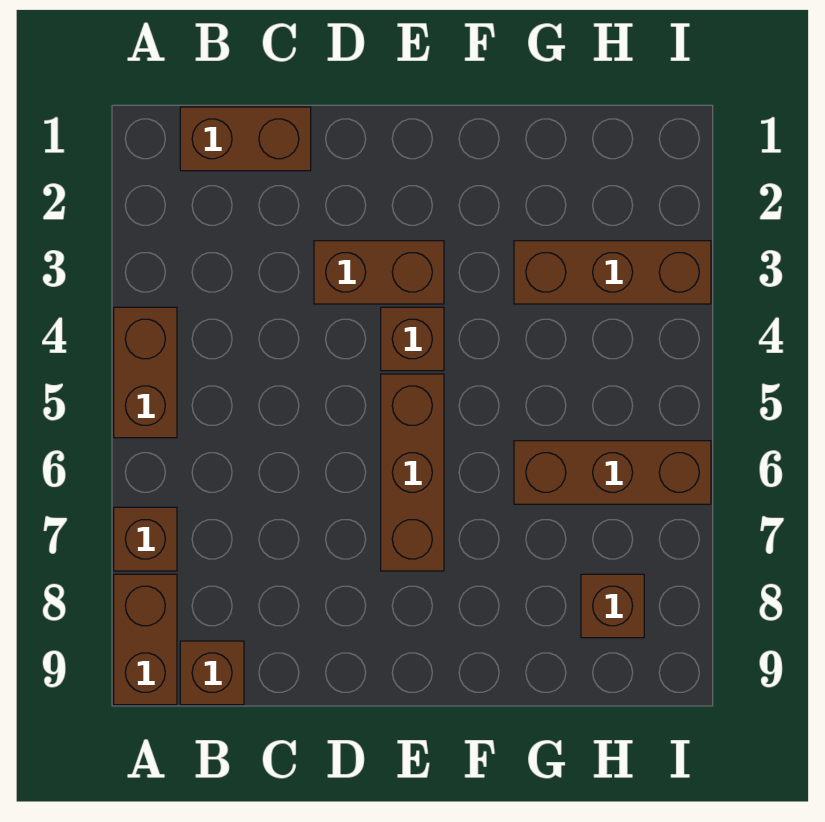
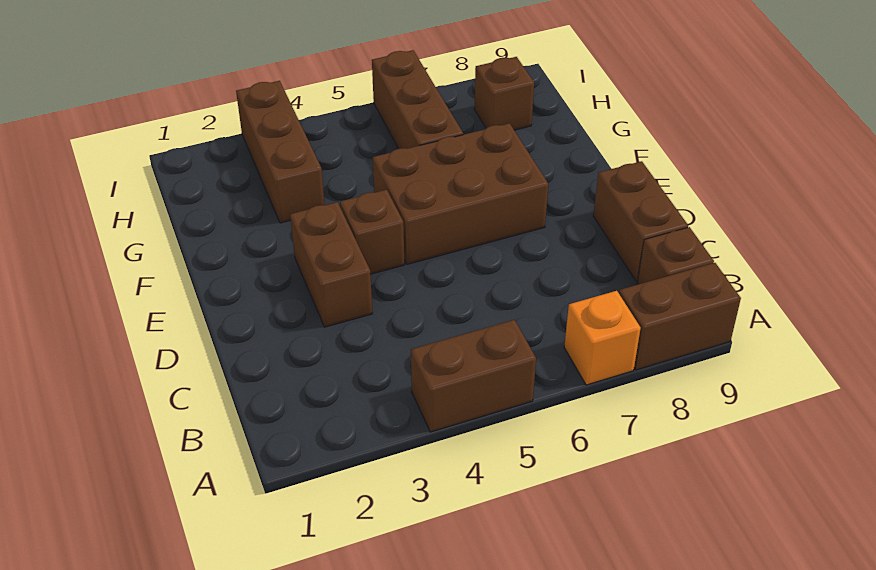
brown 1x1 brick [114,507,177,571] -> orange 1x1 brick [564,291,641,385]
brown 1x2 brick [180,107,311,171] -> brown 1x2 brick moved to [593,161,688,281]
brown 1x3 brick [381,374,444,571] -> brown 2x3 brick [373,123,548,264]

